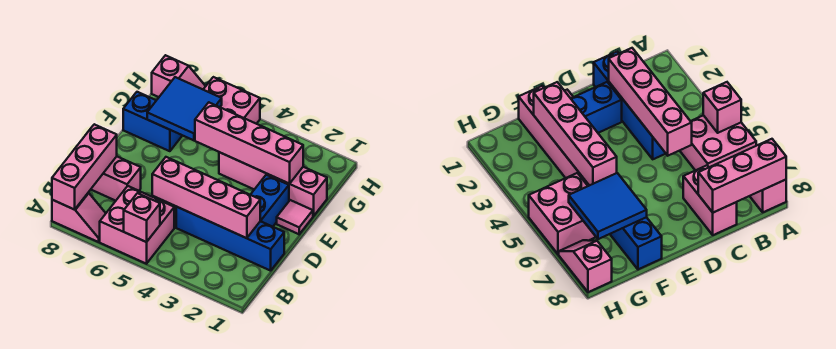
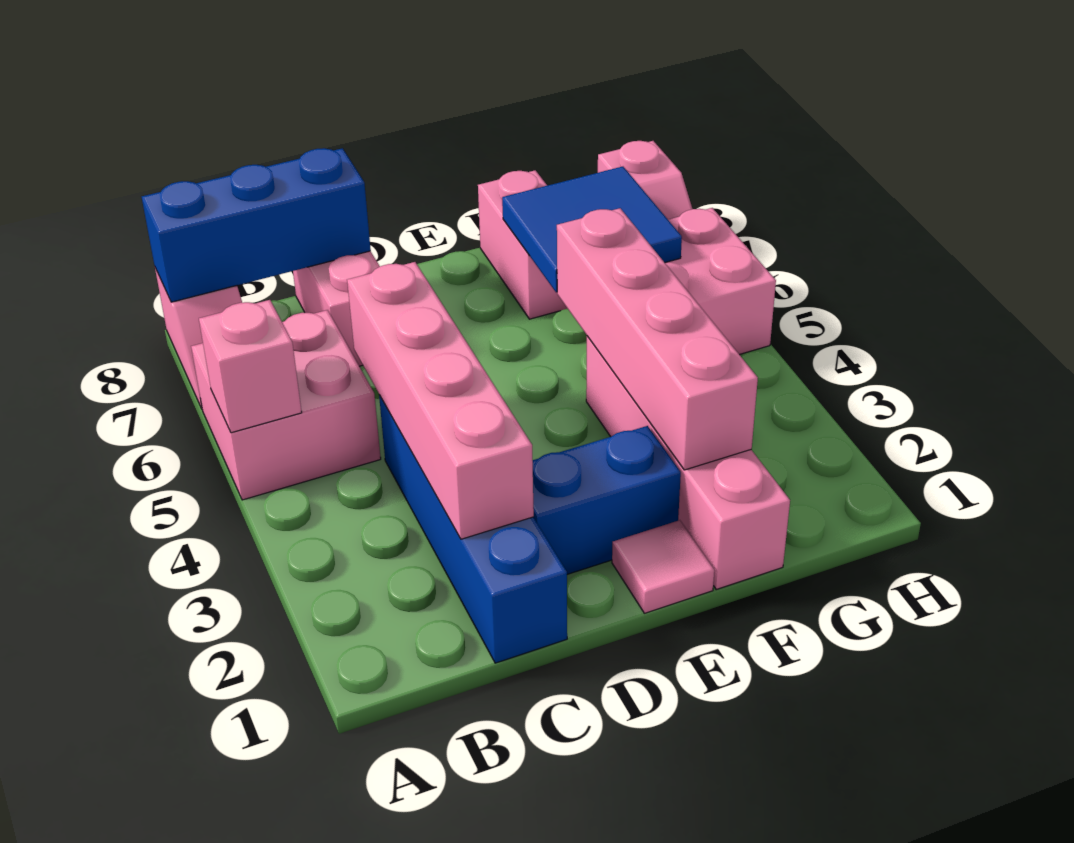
pink 1x3 brick [52,124,117,210] -> blue 1x3 brick [142,148,371,302]
blue 1x2 brick [123,92,182,151] -> pink 1x2 brick [478,170,567,319]

